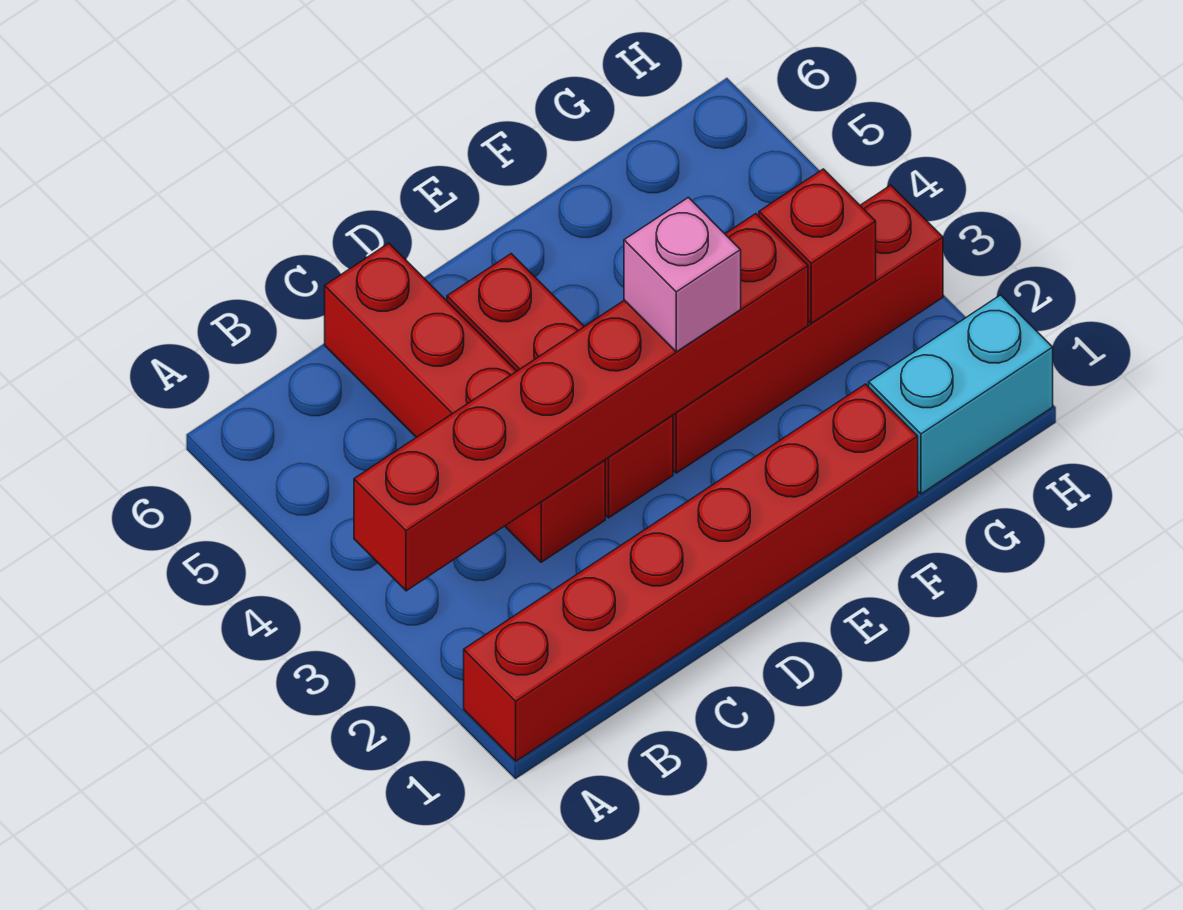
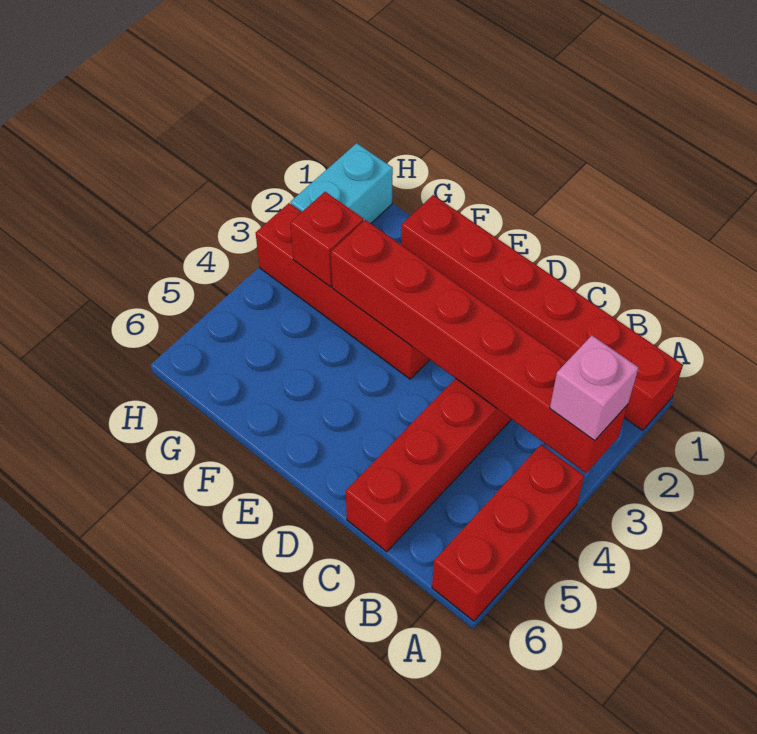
red 1x3 brick [447,254,673,518] -> red 1x3 brick moved to [432,444,584,621]
pink 1x1 brick [624,197,741,352] -> pink 1x1 brick moved to [550,336,639,441]
cyan 1x2 brick [869,295,1053,494] -> cyan 1x2 brick turned to [291,143,393,223]

